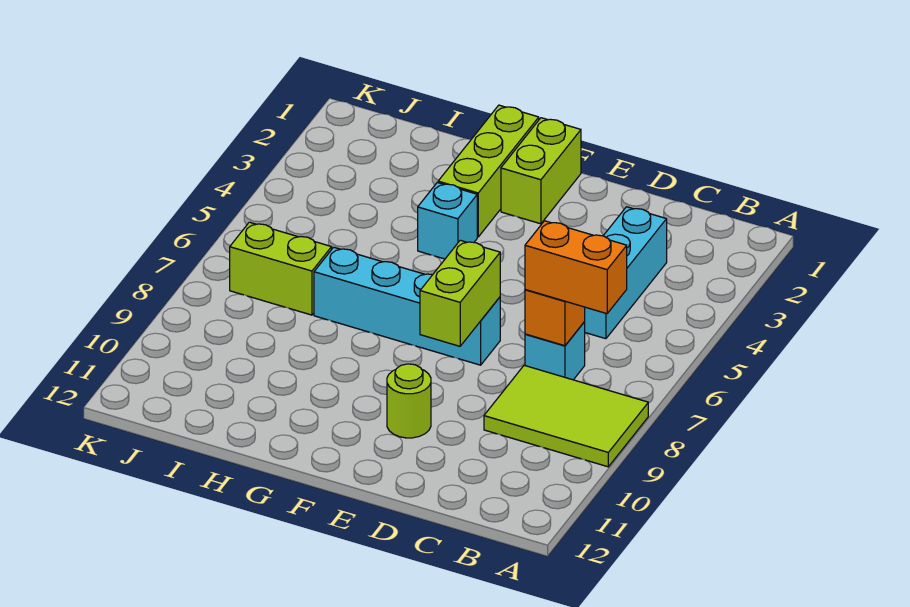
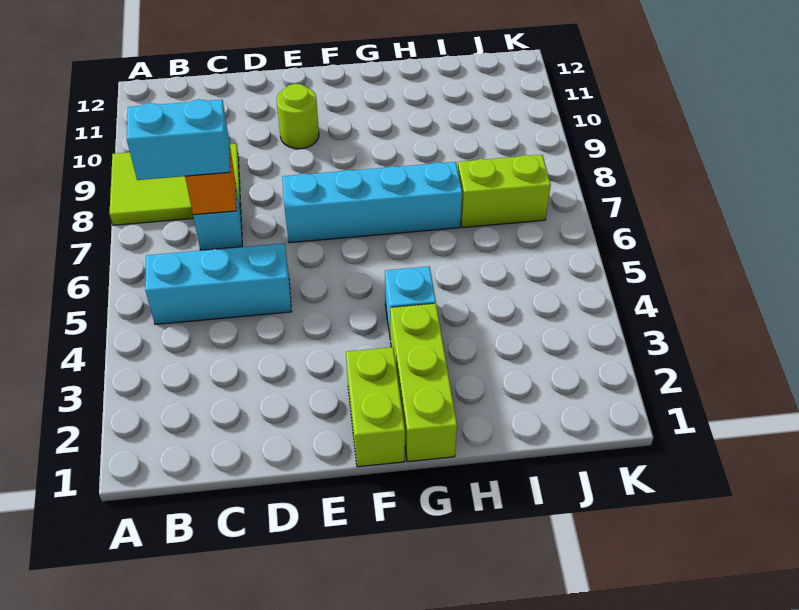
orange 1x2 brick [525,221,627,314] -> cyan 1x2 brick [127,99,230,180]
cyan 1x3 brick [584,207,667,339] -> cyan 1x3 brick turned to [145,243,292,324]
lime 1x2 brick [420,240,500,346] -> none

